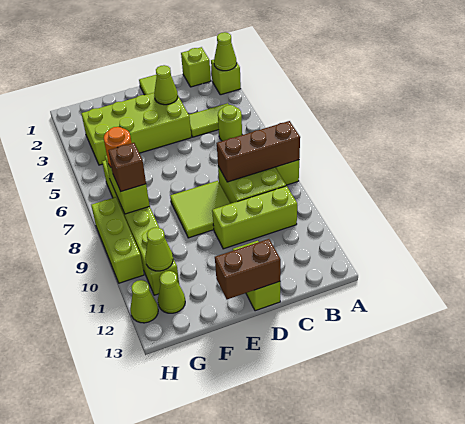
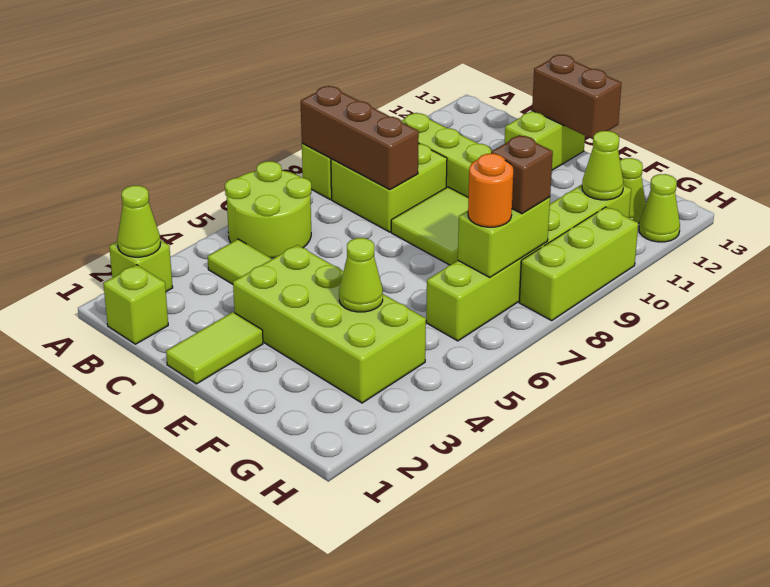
lime 1x1 round brick [218,105,242,141] -> lime 2x2 round brick [225,161,311,258]
lime 1x1 cone [154,65,178,105] -> lime 1x1 cone moved to [339,238,383,312]

